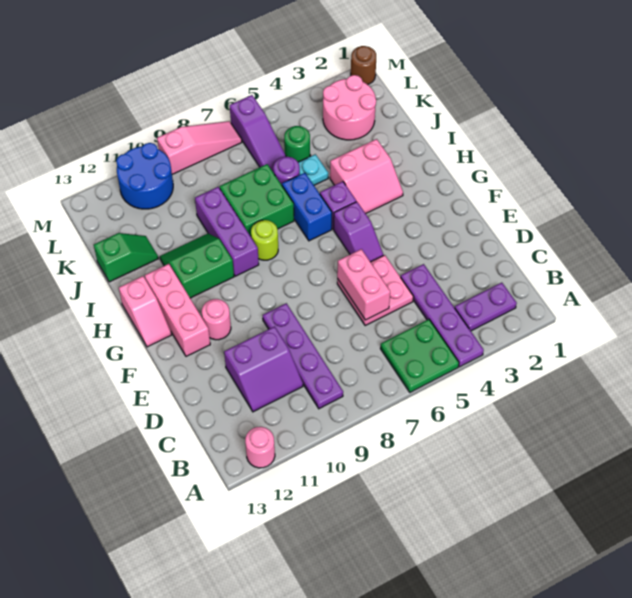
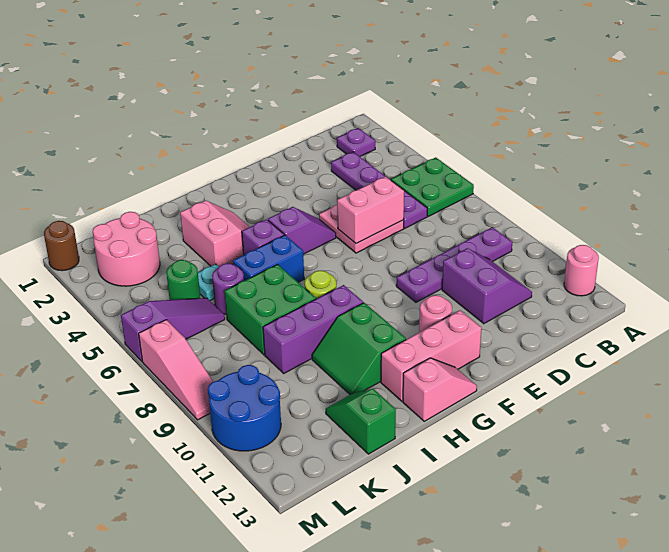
purple 1x4 plate [401,264,484,367] -> purple 1x4 plate turned to [331,152,427,228]
purple 1x2 plate [455,283,517,331] -> purple 1x1 plate [337,128,375,156]
pink 1x3 slope [157,121,242,174] -> pink 1x3 slope turned to [139,320,213,420]

